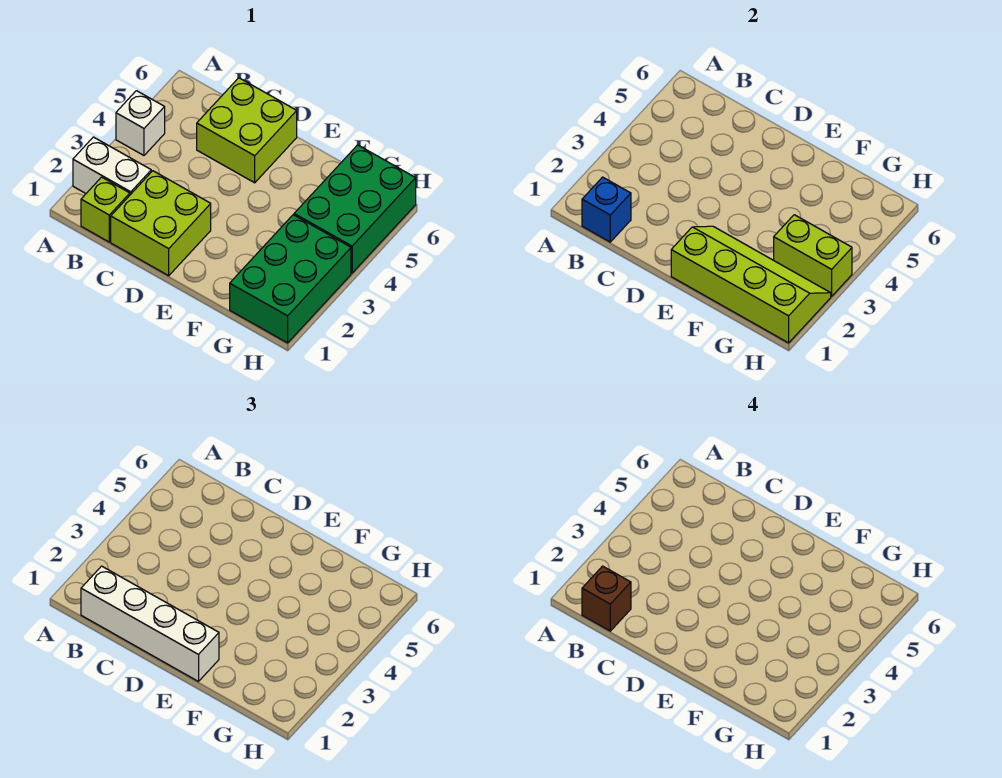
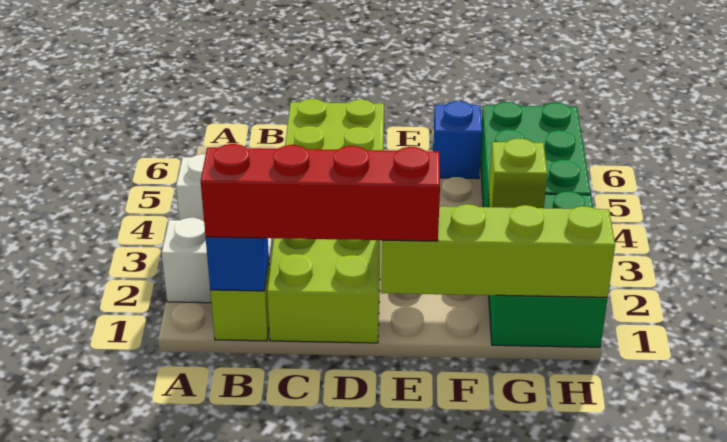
white 1x4 brick [81,566,219,682] -> red 1x4 brick [201,144,440,241]
brown 1x1 brick [582,566,631,631] -> none
none -> blue 1x1 brick [433,101,482,179]
lime 1x2 brick [774,215,852,296] -> lime 1x1 brick [489,139,547,208]

